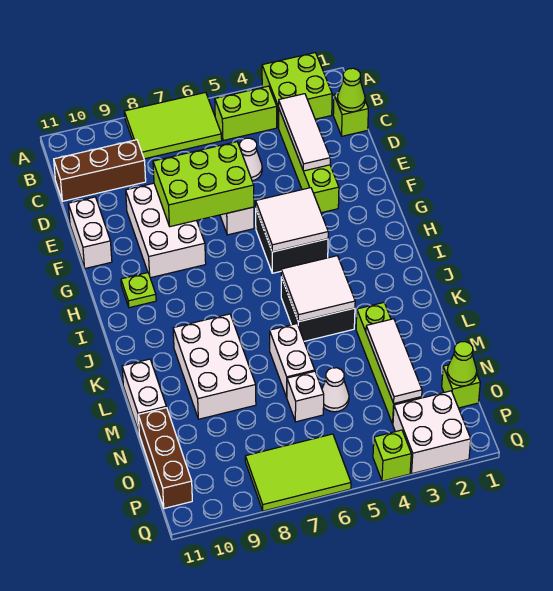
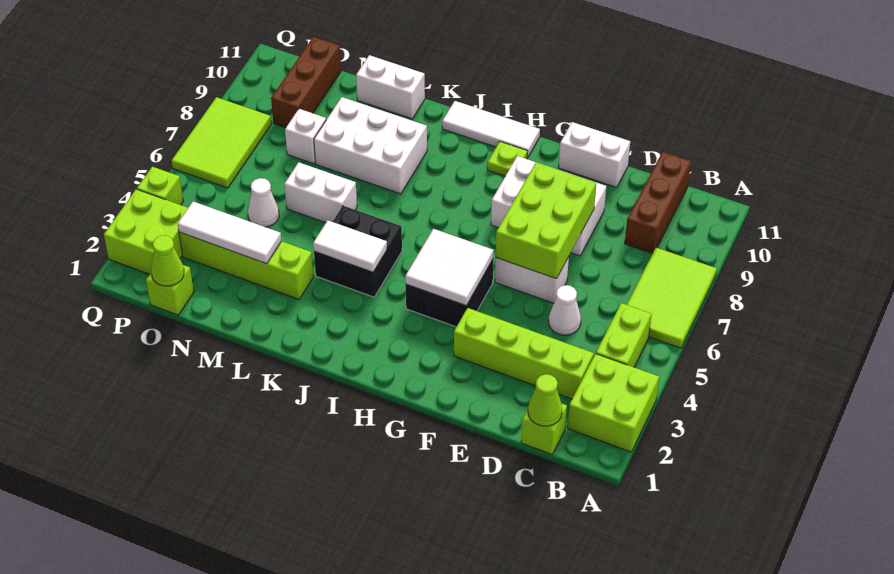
white 1x3 tile [279,94,330,171] -> white 1x3 tile moved to [442,101,540,158]
white 2x2 tile [281,256,355,322] -> white 1x2 tile [313,220,387,272]
white 1x1 brick [287,371,324,422] -> white 1x1 brick moved to [285,109,326,164]
brown 1x3 brick [138,408,192,508] -> brown 1x3 brick turned to [271,37,341,128]
white 2x2 brick [393,391,471,474] -> lime 2x2 brick [104,189,188,274]

